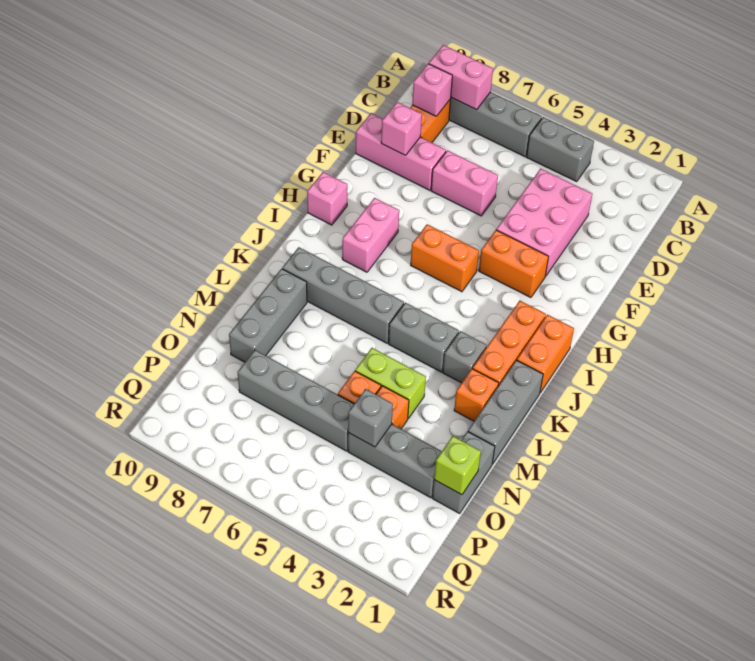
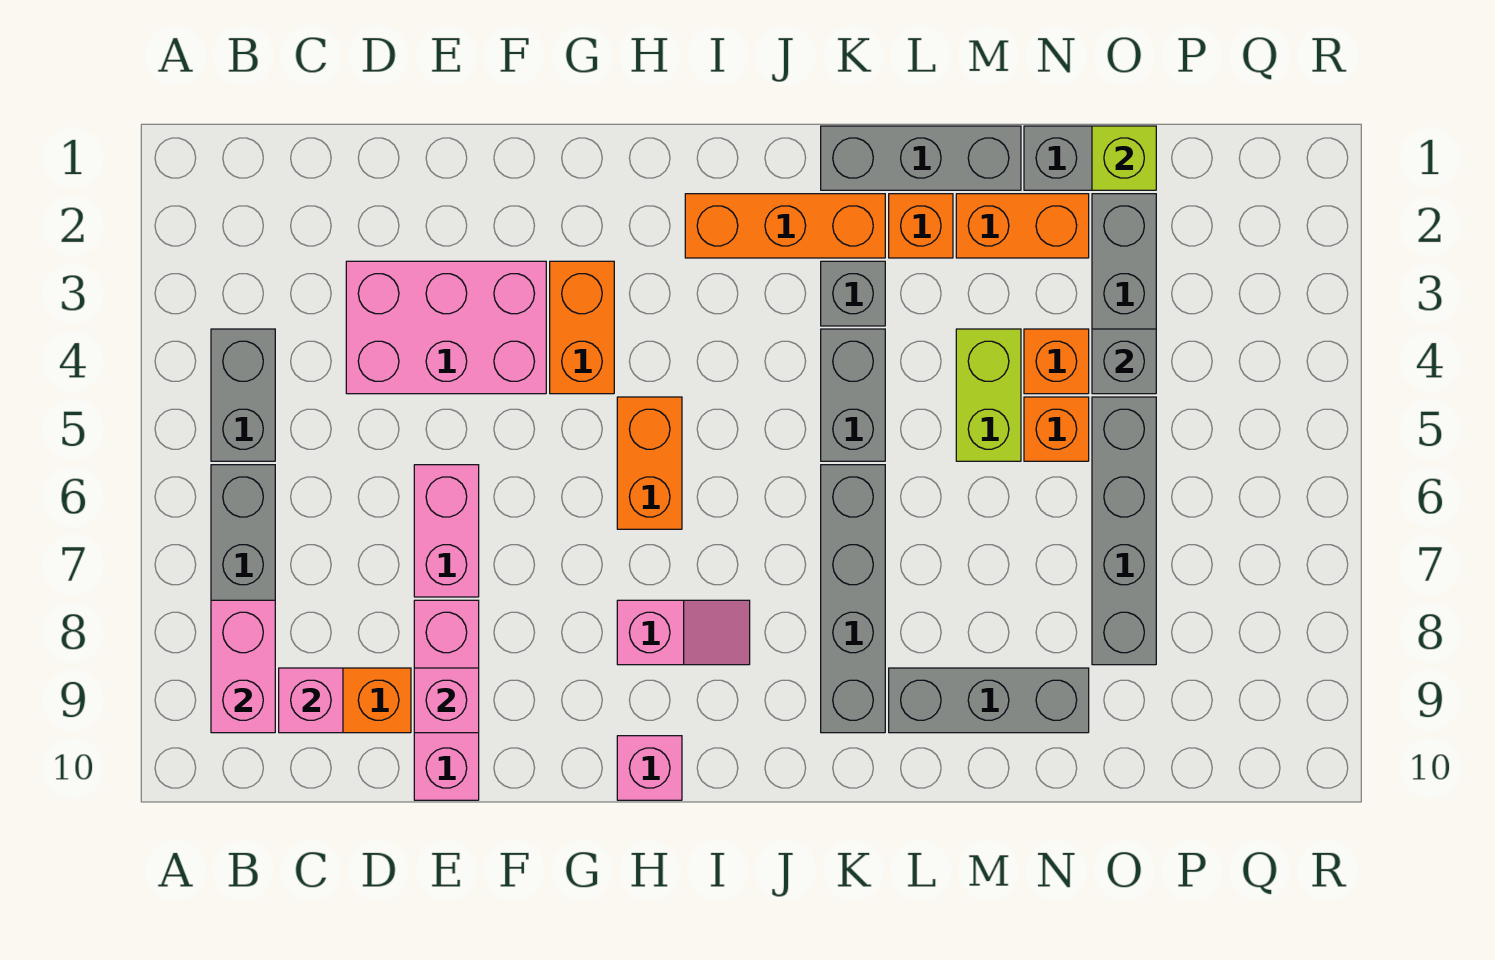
pink 1x2 brick [342,198,399,272] -> pink 1x2 slope [617,600,750,665]
orange 1x2 brick [517,315,574,393] -> orange 1x2 brick moved to [956,194,1089,258]

